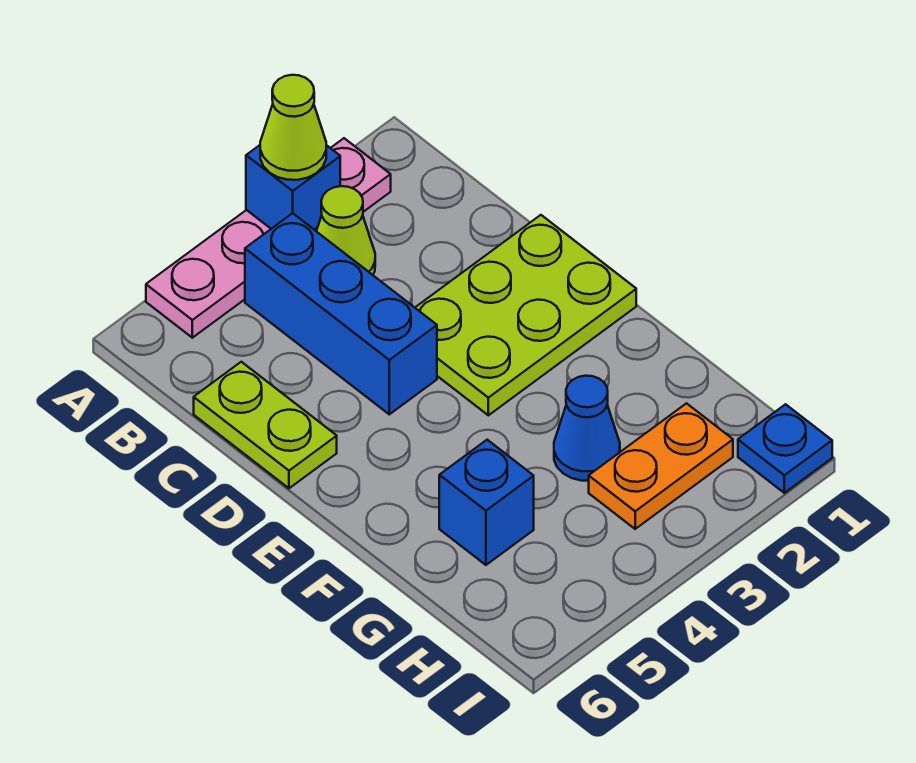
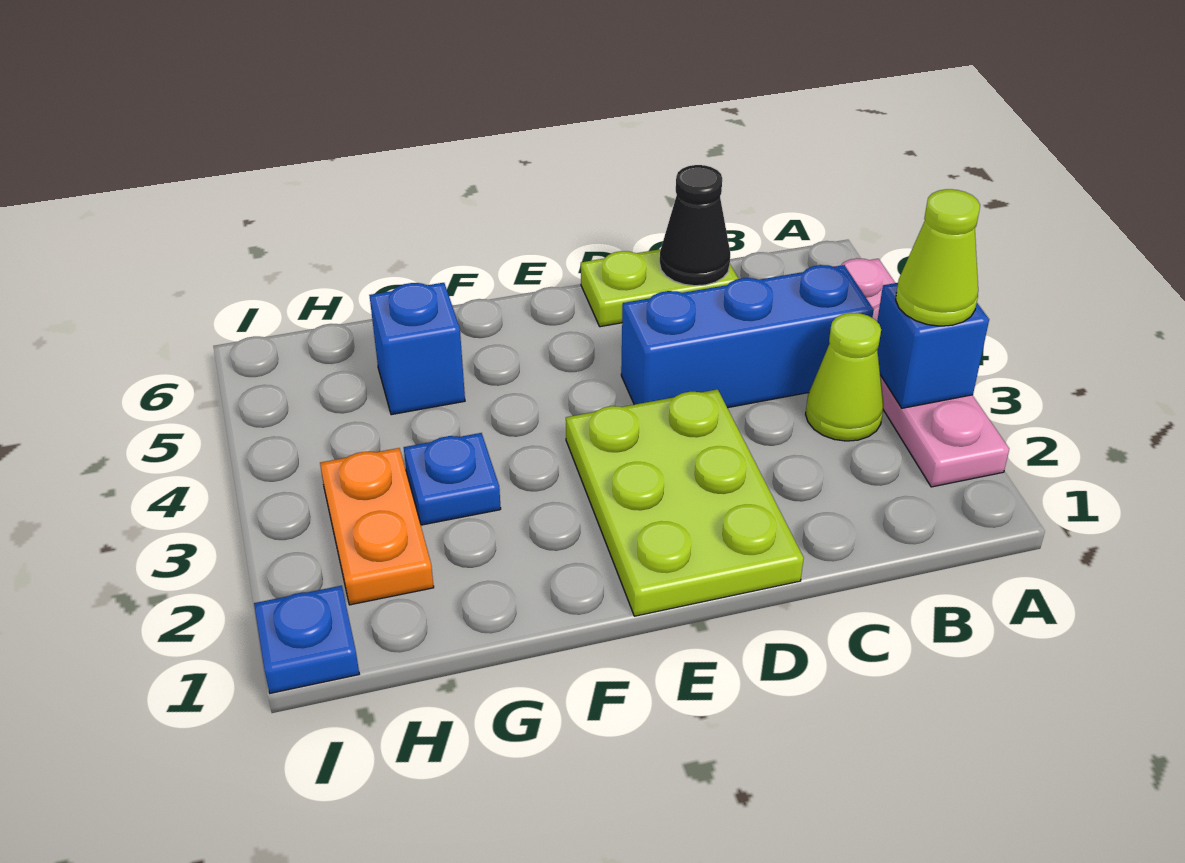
none -> black 1x1 cone [660,165,730,286]
blue 1x1 cone [554,376,620,481] -> blue 1x1 plate [404,433,501,525]

